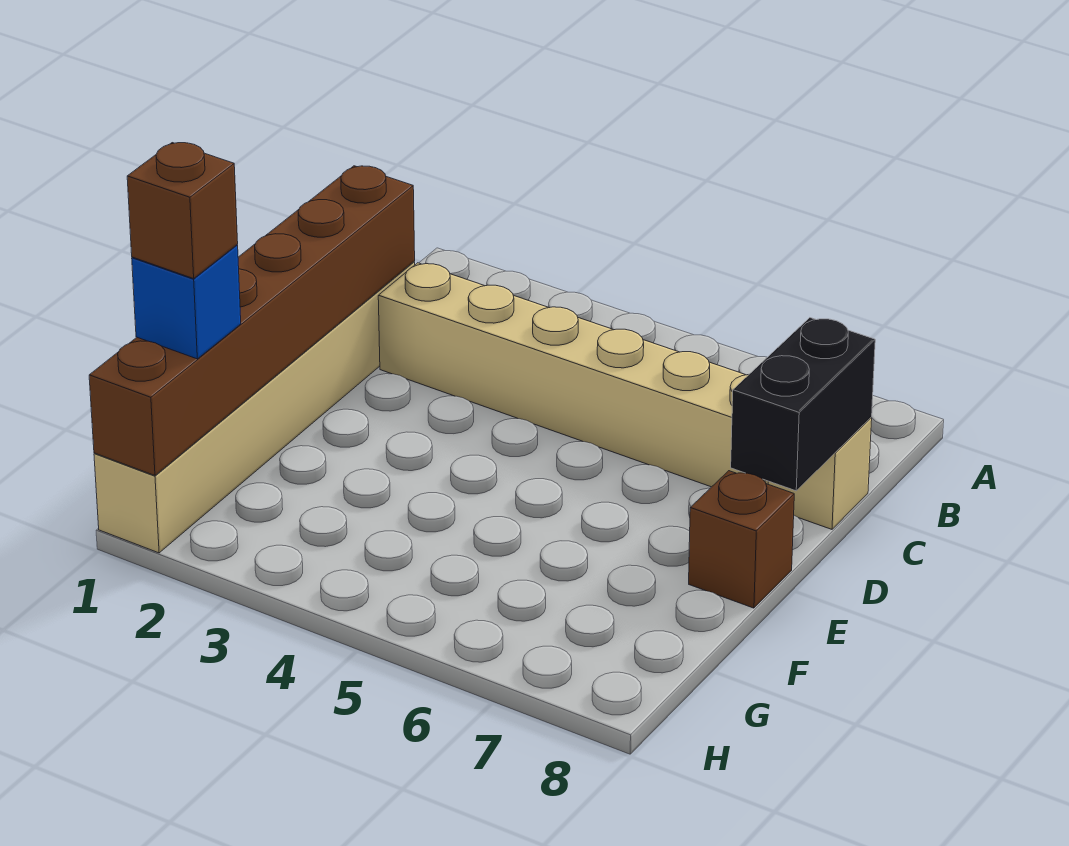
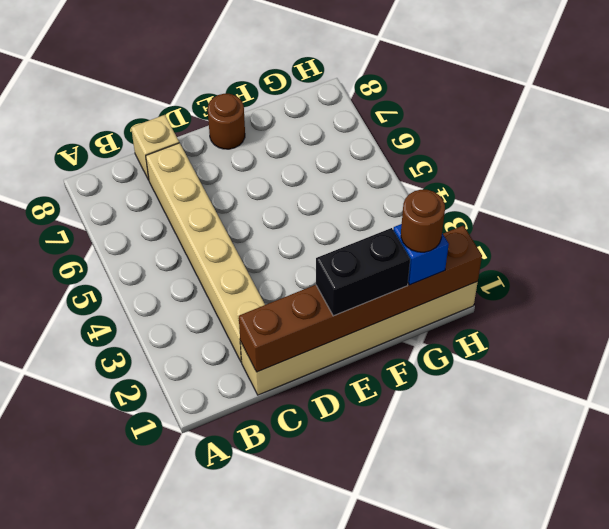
black 1x2 brick [731,318,875,491] -> black 1x2 brick moved to [316,228,410,316]
brown 1x1 brick [689,471,794,608] -> brown 1x1 round brick [208,94,245,149]
brown 1x1 brick [127,143,238,279] -> brown 1x1 round brick [401,190,445,252]

